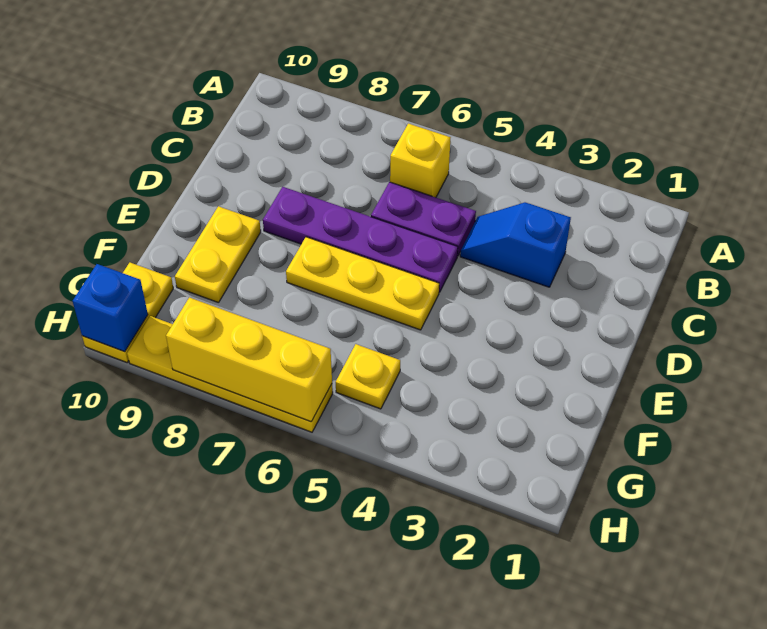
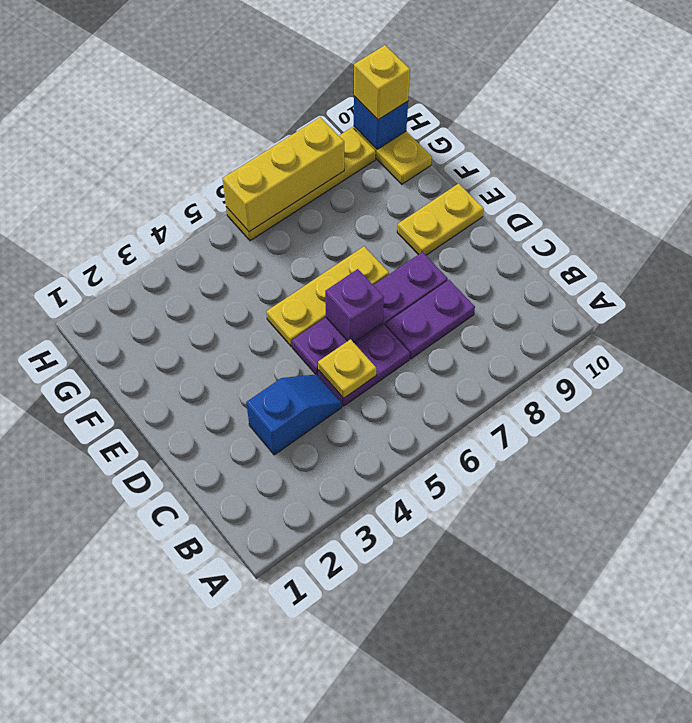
yellow 1x1 brick [390,124,451,197] -> yellow 1x1 brick moved to [354,45,410,120]
none -> purple 1x2 plate [385,280,475,359]
none -> purple 1x1 brick [325,269,384,342]
yellow 1x2 plate [175,206,261,303] -> yellow 1x2 plate turned to [397,183,484,255]
yellow 1x1 plate [336,344,400,409] -> yellow 1x1 plate moved to [318,339,376,398]

